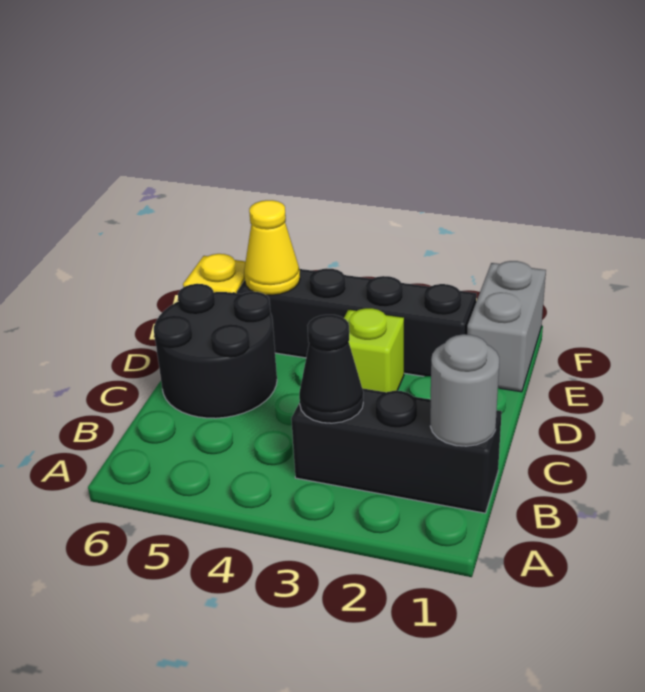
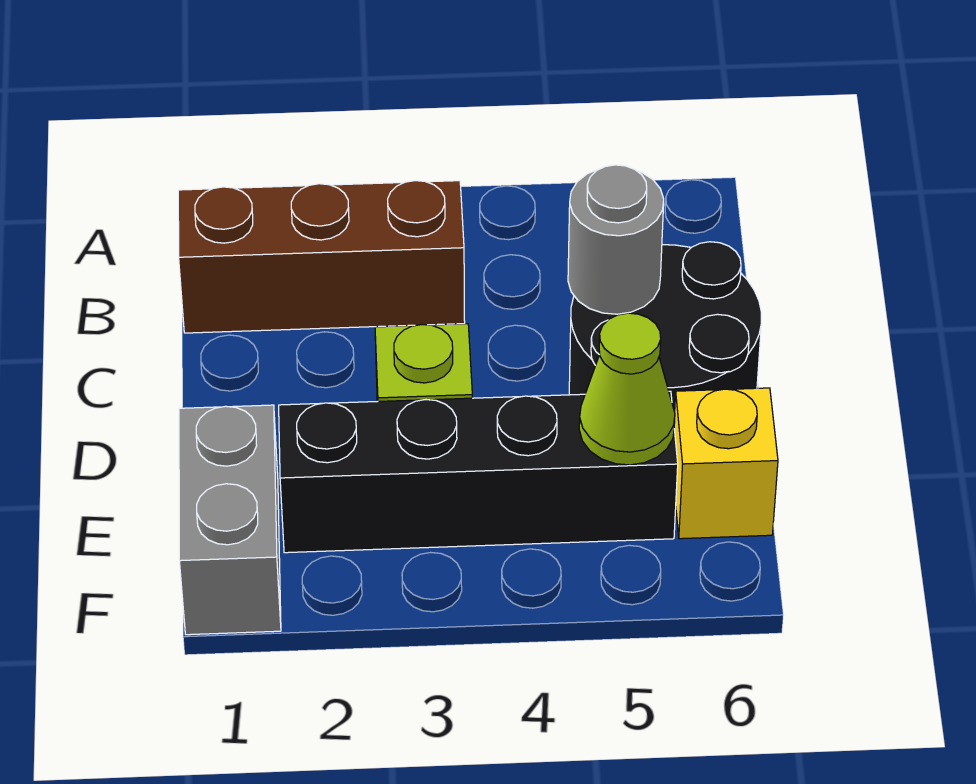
black 1x3 brick [291,388,502,513] -> brown 1x3 brick [178,181,465,333]
grey 1x1 round brick [430,334,499,446] -> grey 1x1 round brick moved to [568,165,664,314]
black 1x1 cone [299,315,363,423] -> none
yellow 1x1 cone [244,200,300,295] -> lime 1x1 cone [579,313,675,465]

